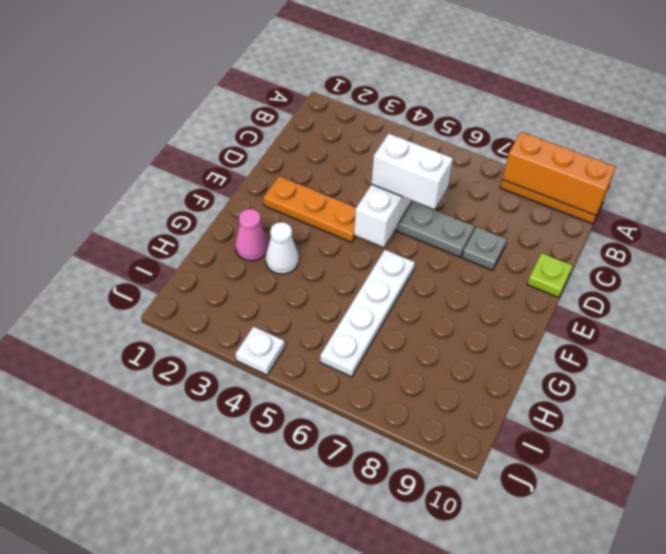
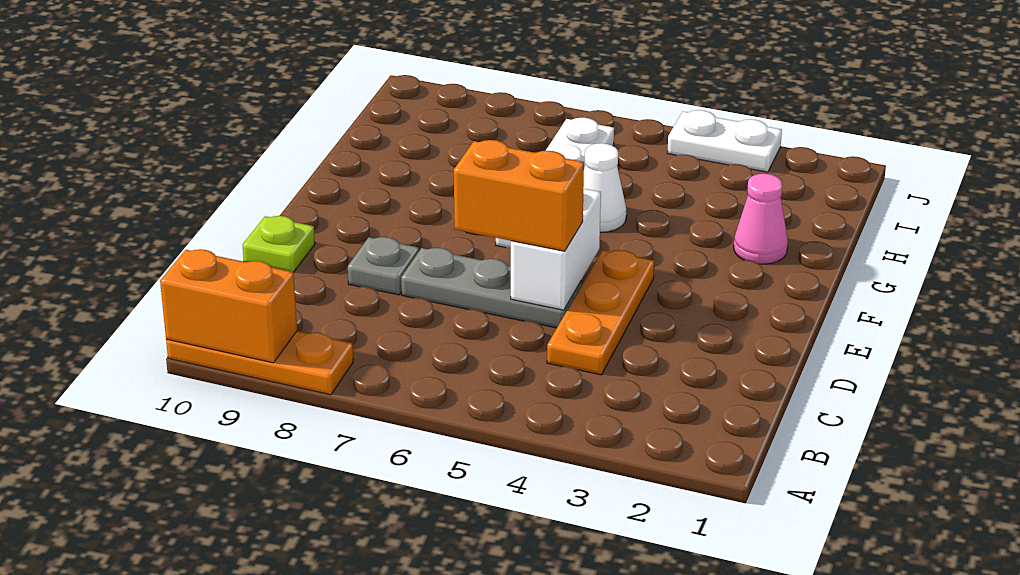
orange 1x3 brick [502,132,616,215] -> orange 1x2 brick [160,249,297,363]
white 1x2 brick [372,134,453,209] -> orange 1x2 brick [454,140,584,251]
orange 1x3 plate [263,176,356,242] -> orange 1x3 plate turned to [547,250,654,375]
white 1x1 cone [266,222,299,274] -> white 1x1 cone moved to [583,143,626,232]
white 1x1 plate [235,327,285,375] -> white 1x2 plate [667,110,782,172]

